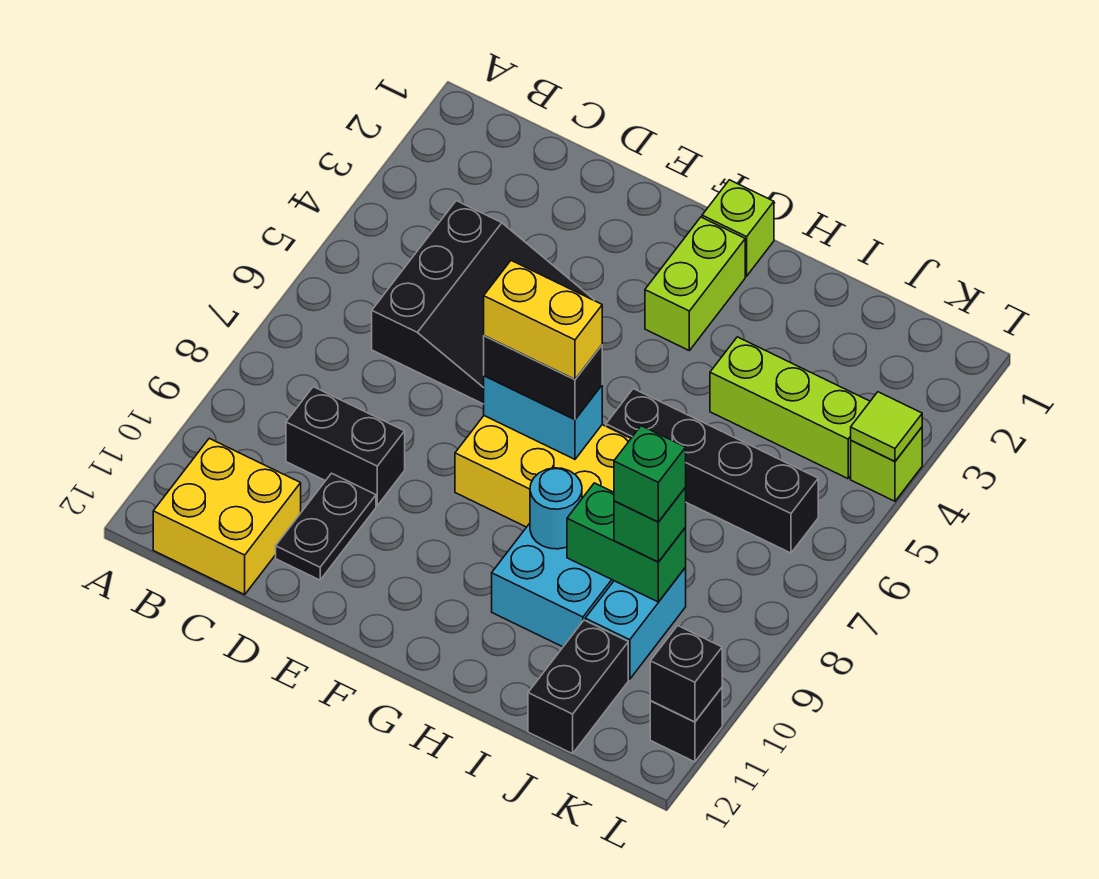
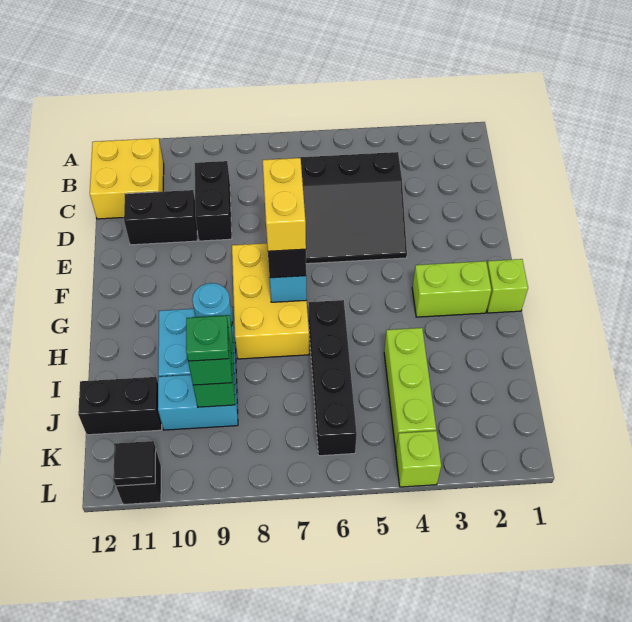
black 1x2 plate [276,473,376,580] -> black 1x2 brick [124,190,197,245]
green 1x1 brick [614,426,686,522] -> green 1x1 plate [186,316,229,361]
lime 1x1 tile [851,392,922,461] -> none
black 1x1 brick [650,626,722,722] -> black 1x1 tile [113,441,156,486]

